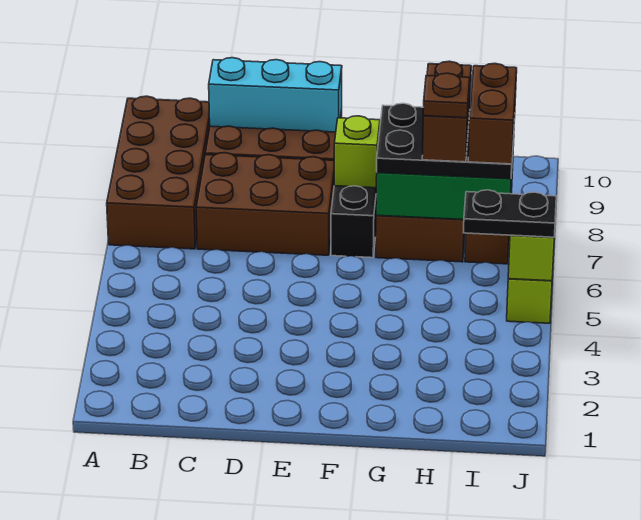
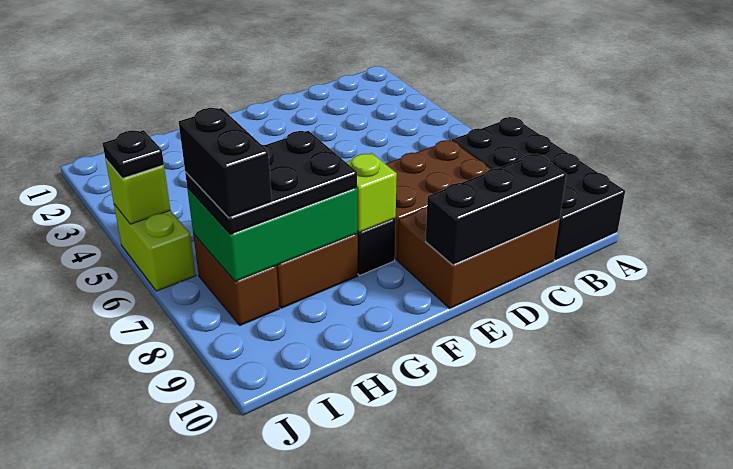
brown 2x4 brick [107,96,210,249] -> black 2x4 brick [452,117,625,260]
cyan 1x3 brick [209,58,342,132] -> black 1x3 brick [426,154,566,265]
brown 1x2 brick [422,61,471,162] -> none
brown 1x1 plate [423,73,470,118] -> none
black 1x2 plate [463,190,556,237] -> black 1x1 plate [103,130,164,178]
brown 1x2 brick [468,63,517,164] -> black 1x2 brick [179,108,272,218]

